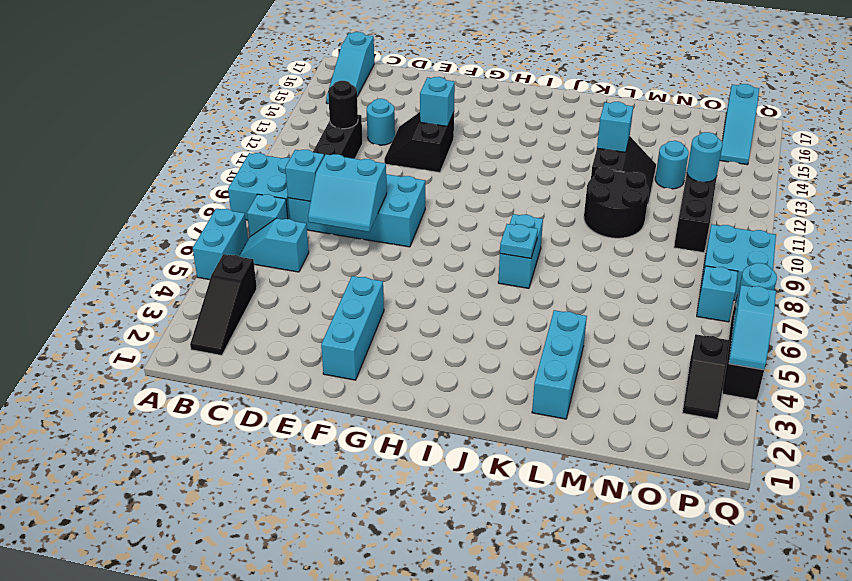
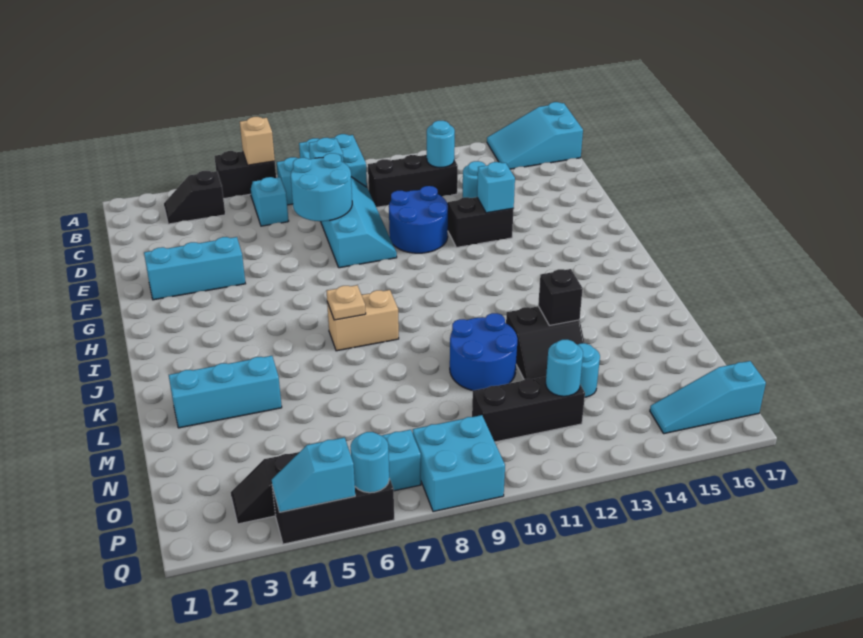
cyan 1x2 brick [193,209,248,280] -> black 1x2 brick [214,151,276,199]
none -> tan 1x1 brick [240,117,275,165]
black 1x3 slope [190,254,257,355] -> black 1x2 slope [164,171,225,224]
cyan 1x3 slope [326,32,374,104] -> cyan 2x3 slope [487,102,583,169]
cyan 2x4 brick [288,174,425,247] -> cyan 2x4 slope [321,177,397,268]
black 1x1 round brick [328,81,358,129] -> cyan 1x1 round brick [427,121,455,168]
cyan 2x2 slope [308,154,387,232] -> cyan 2x2 round brick [291,153,352,221]
none -> blue 2x2 round brick [389,186,448,253]
cyan 1x2 brick [498,214,543,288] -> tan 1x2 brick [327,290,399,351]
cyan 1x1 plate [500,224,538,258] -> tan 1x1 plate [327,285,366,320]
black 2x2 round brick [584,167,649,238] -> blue 2x2 round brick [450,313,517,391]
cyan 1x1 brick [597,101,633,152] -> black 1x1 brick [538,269,583,325]

